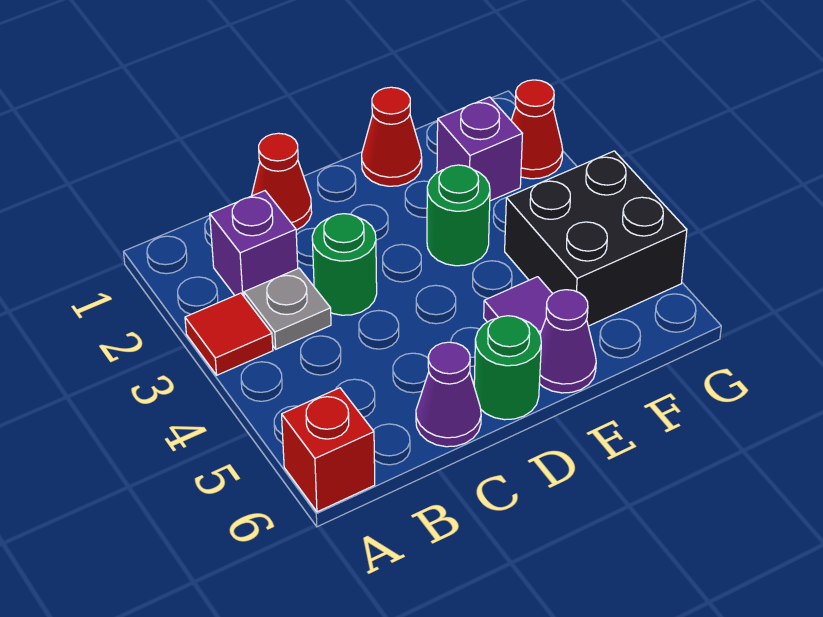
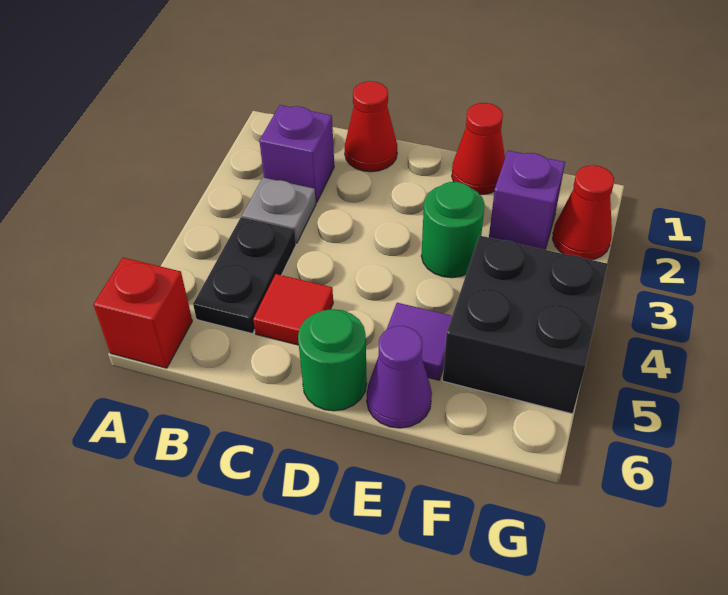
red 1x1 tile [185,293,273,375] -> red 1x1 tile moved to [253,274,333,345]
none -> black 1x2 plate [193,217,296,334]
green 1x1 round brick [312,214,377,315] -> none
purple 1x1 cone [416,342,481,447] -> none

